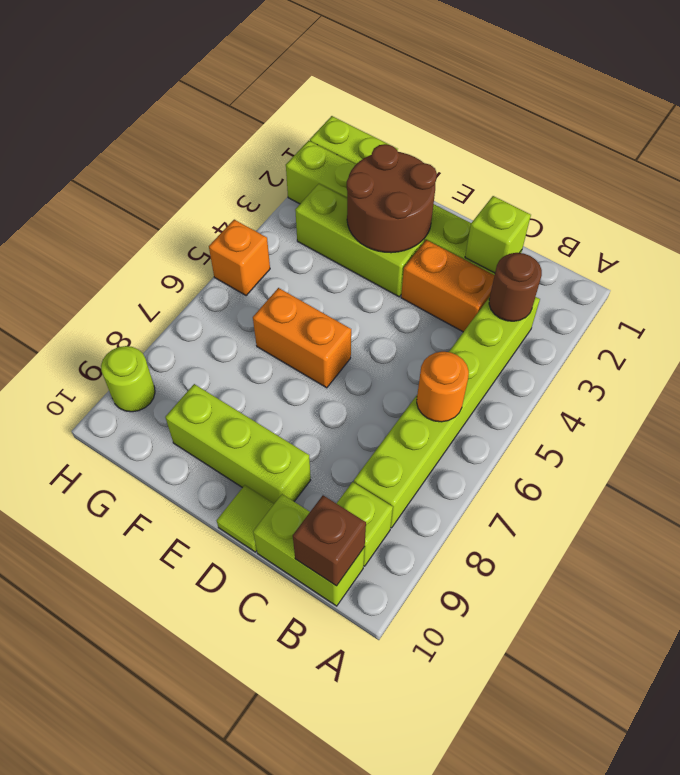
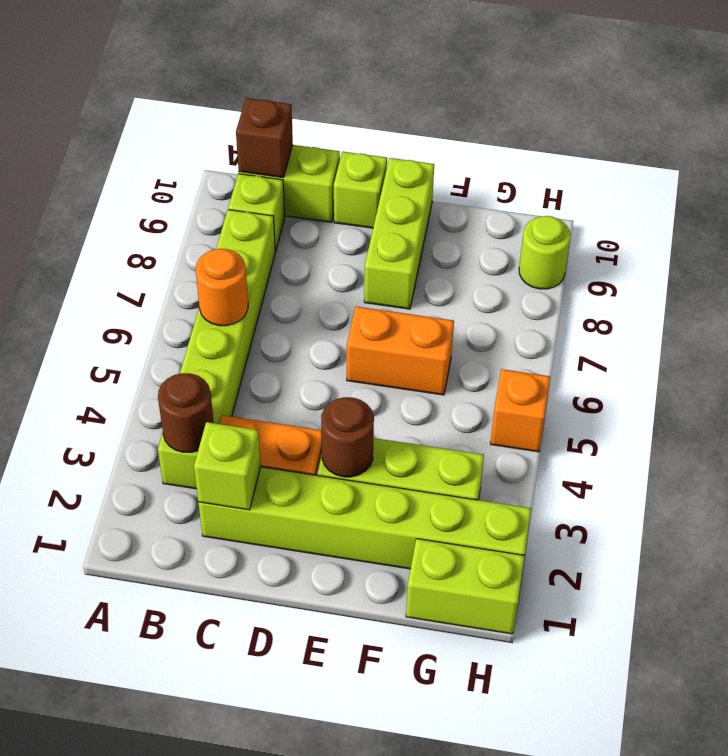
lime 1x3 brick [165,384,311,504] -> lime 1x3 brick turned to [364,158,434,309]
lime 1x1 tile [217,485,274,552] -> lime 1x1 brick [334,151,387,228]
brown 2x2 round brick [347,144,437,253] -> brown 1x1 round brick [321,397,374,477]

